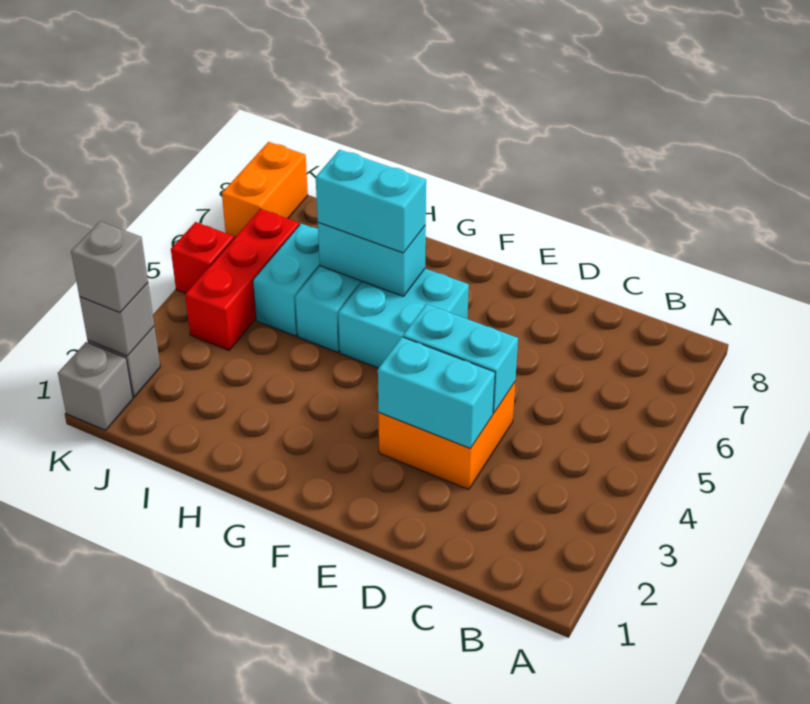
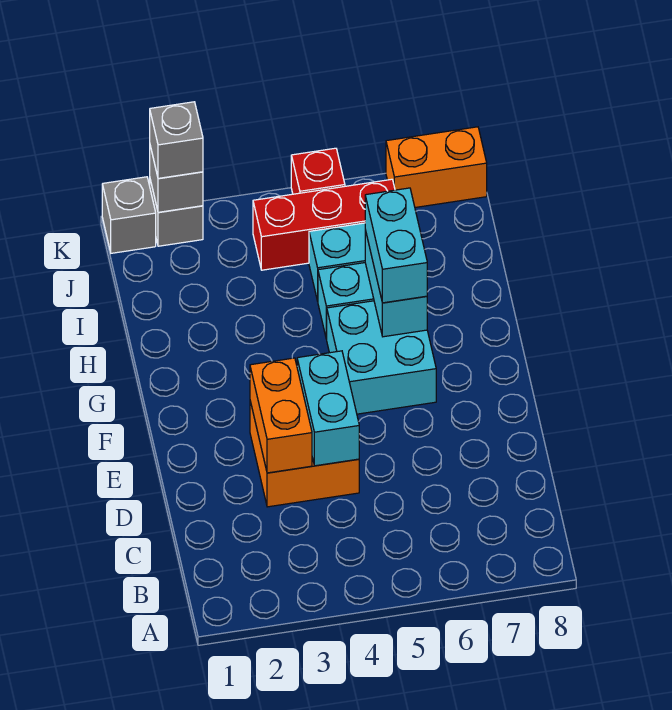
cyan 1x2 brick [378,337,495,449] -> orange 1x2 brick [250,358,312,473]

